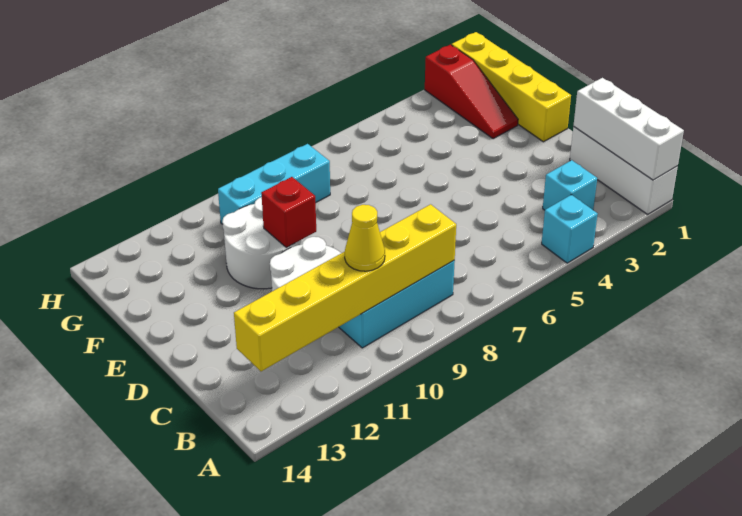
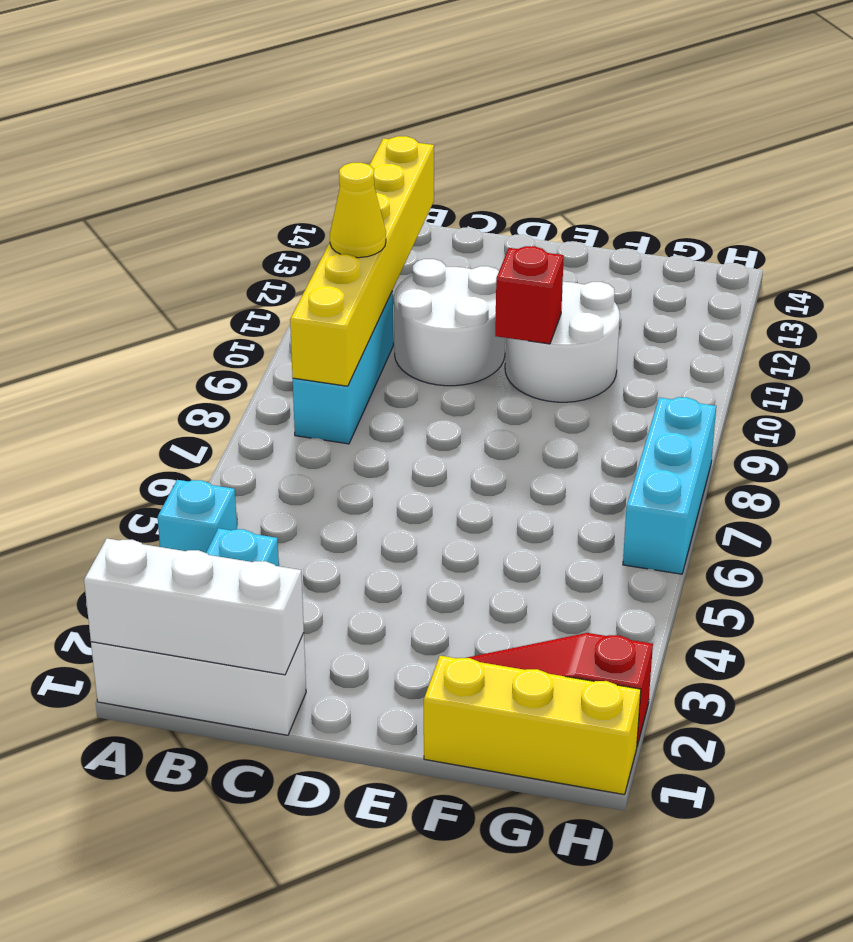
yellow 1x4 brick [452,32,571,142] -> yellow 1x3 brick [424,656,641,794]
cyan 1x3 brick [218,144,330,224] -> cyan 1x3 brick moved to [623,397,716,574]

